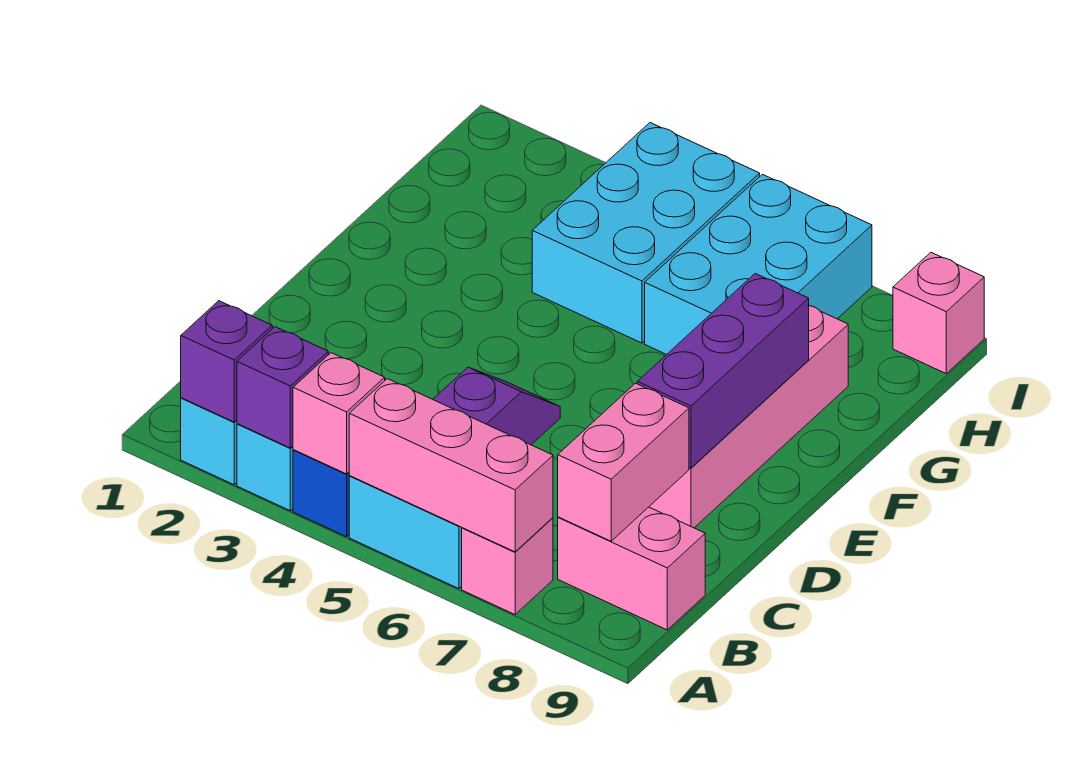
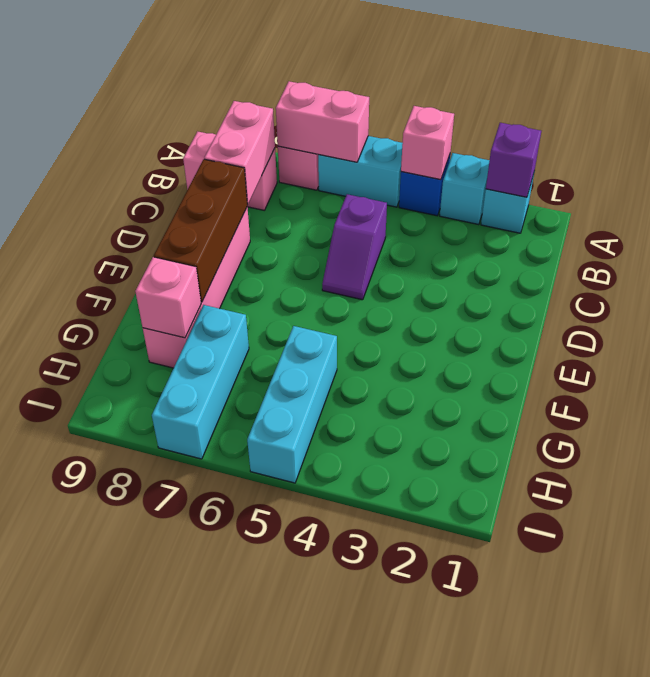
purple 1x1 brick [237,327,328,448] -> none
pink 1x3 brick [349,379,553,552] -> pink 1x2 brick [276,81,369,162]
purple 1x3 brick [637,274,809,468] -> brown 1x3 brick [154,159,247,302]
cyan 2x3 brick [532,123,760,343] -> cyan 1x3 brick [247,326,337,483]
cyan 2x3 brick [645,174,872,355] -> cyan 1x3 brick [152,305,249,459]
pink 1x1 brick [893,253,984,373] -> pink 1x1 brick moved to [135,257,201,338]

